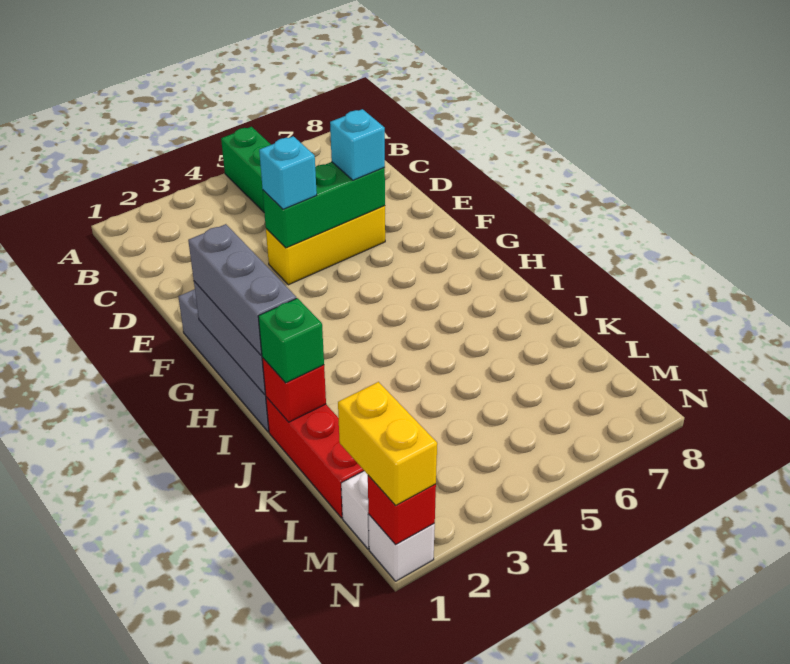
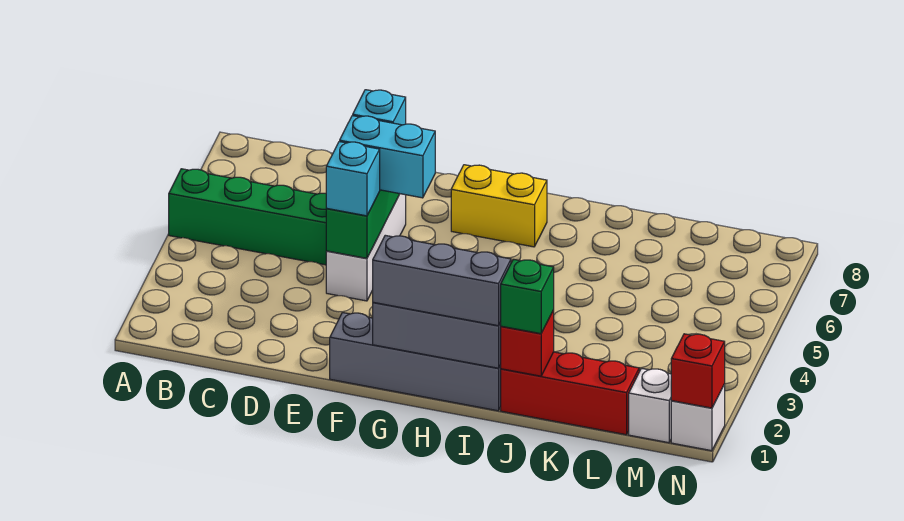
yellow 1x3 brick [266,206,385,285] -> white 1x3 brick [326,194,406,301]
none -> cyan 1x2 brick [340,116,435,198]
yellow 1x2 brick [338,382,437,506] -> yellow 1x2 brick moved to [451,165,547,247]

